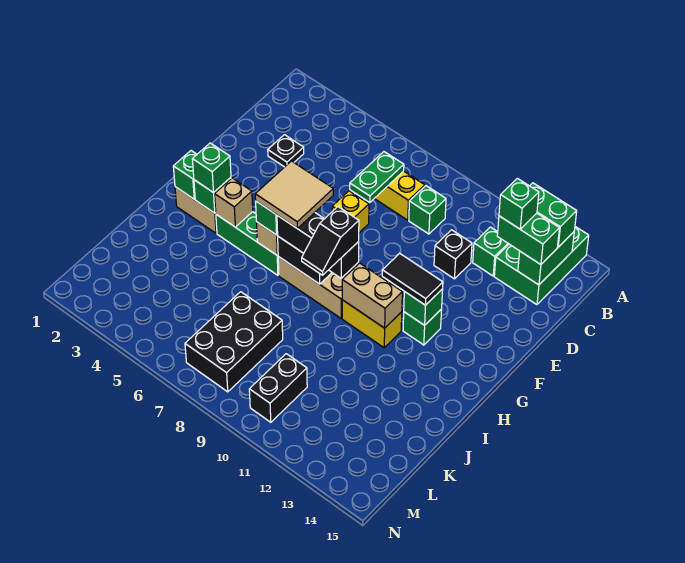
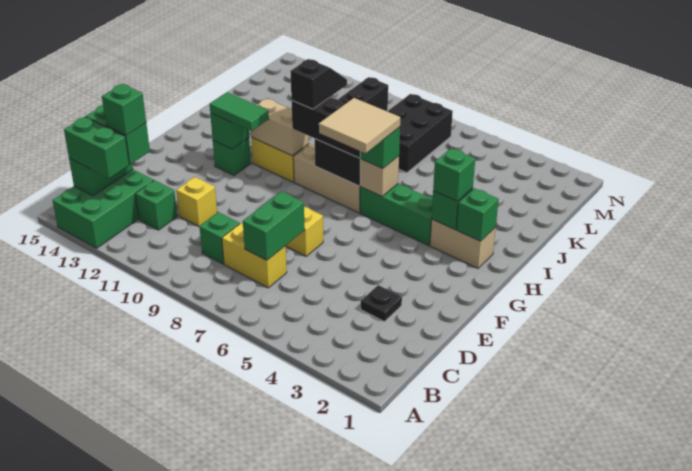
green 1x2 plate [350,152,404,203] -> green 1x2 brick [243,191,305,260]
black 1x1 brick [434,230,472,279] -> yellow 1x1 brick [176,177,217,226]
black 1x2 tile [382,253,443,305] -> green 1x2 tile [210,92,269,131]
tan 1x1 brick [215,178,253,227] -> none

